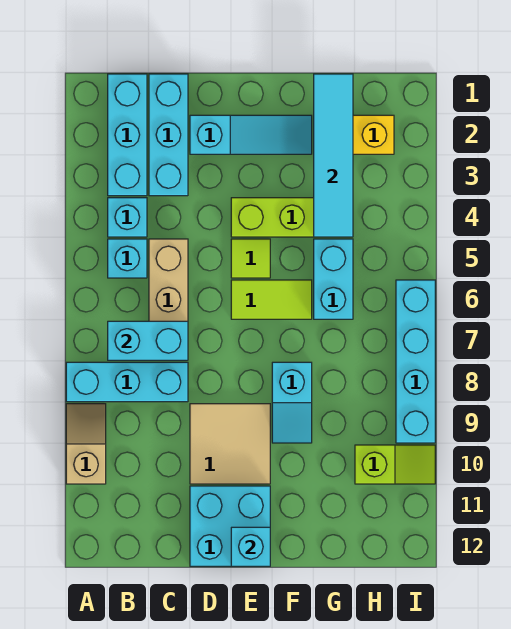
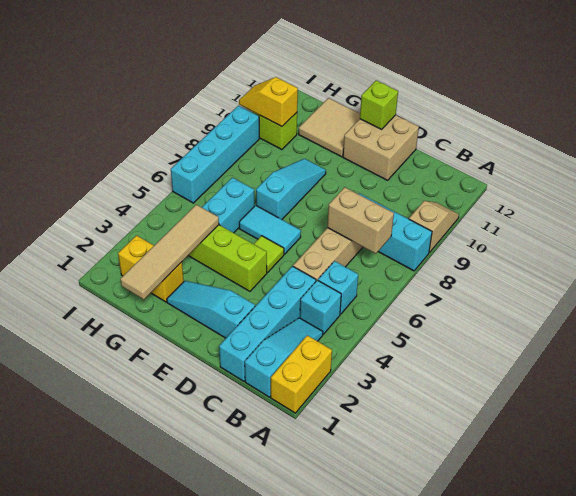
none -> yellow 1x2 brick [271,335,332,413]
tan 1x2 slope [66,404,106,484] -> tan 1x2 slope turned to [409,201,459,253]
cyan 1x3 brick [108,74,147,196] -> cyan 1x3 slope [245,318,323,397]
cyan 1x2 brick [108,321,188,360] -> tan 1x2 brick [327,187,394,254]
cyan 1x3 brick [149,74,188,196] -> cyan 1x4 brick [219,266,316,381]
tan 2x2 tile [190,404,270,484] -> tan 2x2 tile moved to [299,98,360,157]
cyan 2x2 brick [190,486,270,566] -> tan 2x2 brick [343,115,419,180]
lime 1x2 tile [231,280,312,319] -> cyan 1x2 tile [239,205,301,254]
cyan 1x1 brick [231,527,270,566] -> lime 1x1 brick [360,80,398,129]
cyan 1x2 slope [272,362,312,443] -> cyan 1x3 slope [256,159,326,219]
cyan 1x4 tile [314,74,353,237] -> tan 1x4 tile [120,205,219,300]
none -> yellow 1x2 slope [239,77,298,127]

